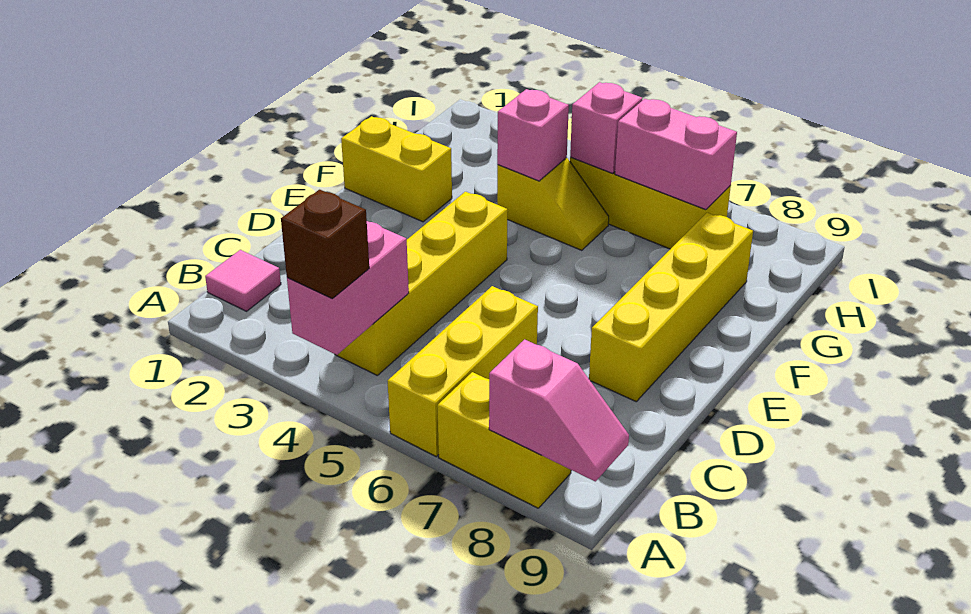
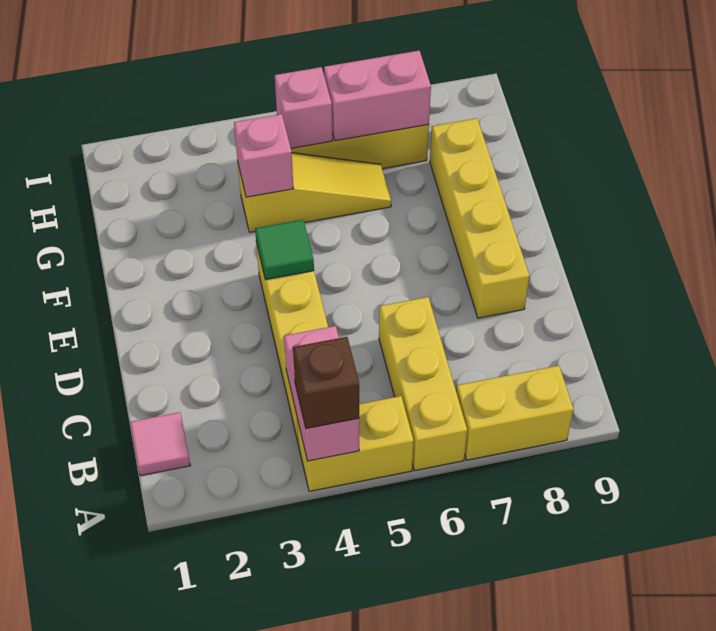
pink 1x2 slope [489,339,629,482] -> none
none -> green 1x1 tile [255,220,314,280]
yellow 1x2 brick [341,116,452,222] -> yellow 1x2 brick moved to [297,396,413,491]
yellow 1x2 slope [497,158,609,250] -> yellow 1x3 slope [238,153,391,232]

